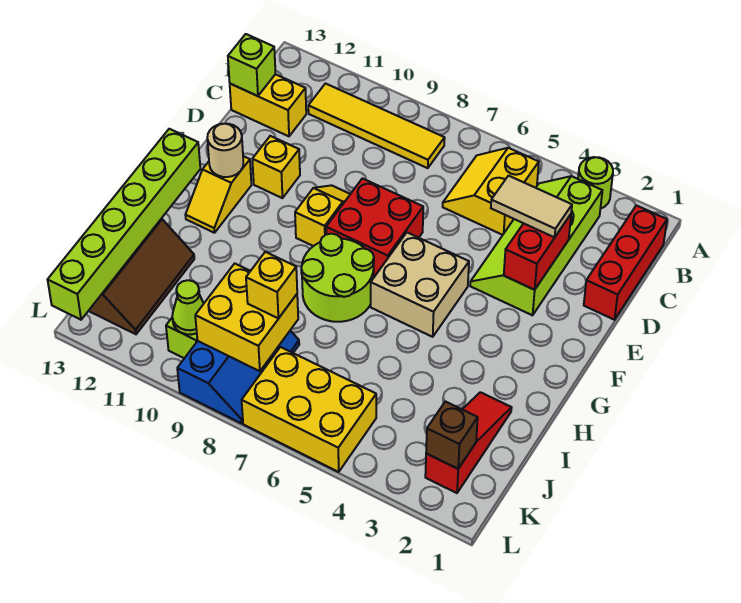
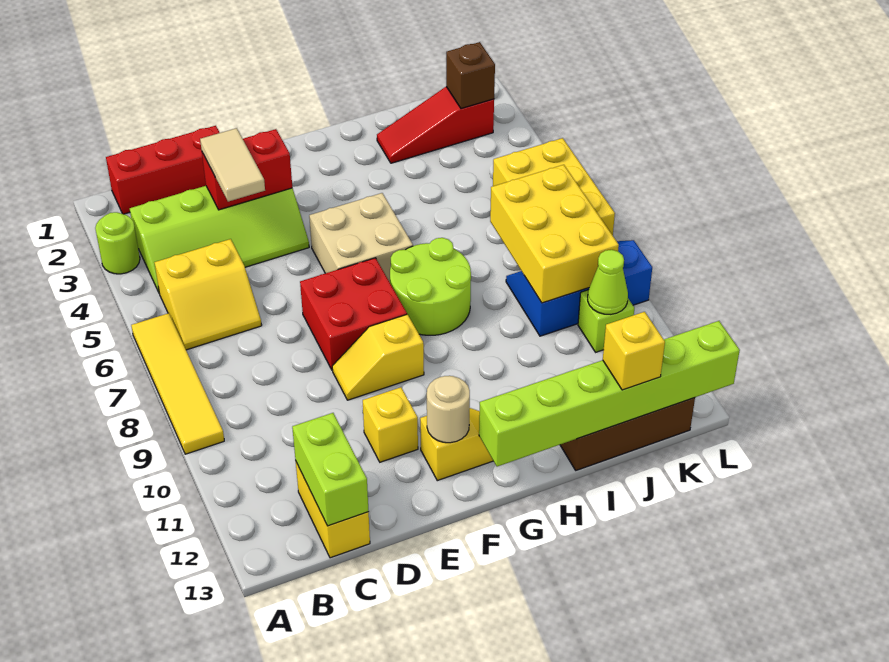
yellow 1x4 tile [308,84,445,168] -> yellow 1x4 tile moved to [131,313,224,454]
lime 1x1 brick [228,34,276,96] -> lime 1x2 brick [292,413,369,526]
yellow 2x2 brick [195,264,298,371] -> yellow 2x3 brick [490,165,619,303]
yellow 1x1 brick [246,252,297,318] -> yellow 1x1 brick moved to [603,312,665,390]

